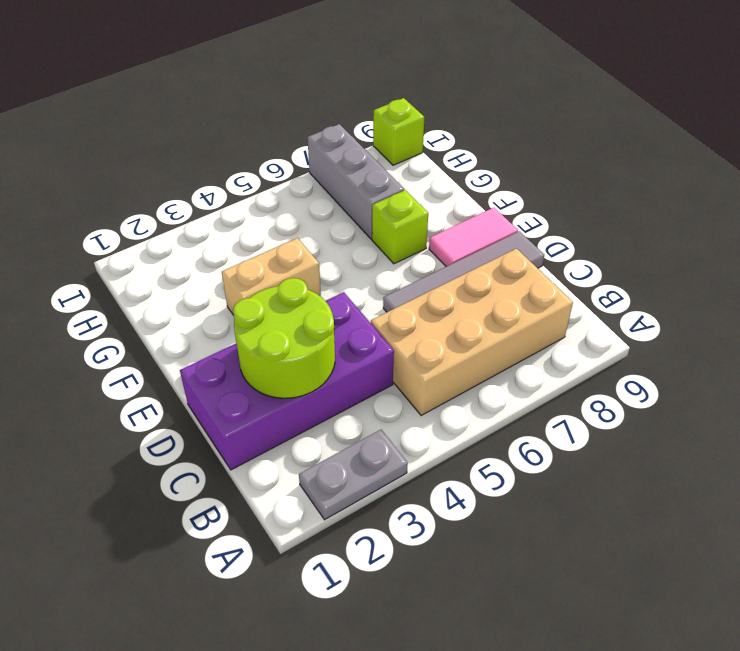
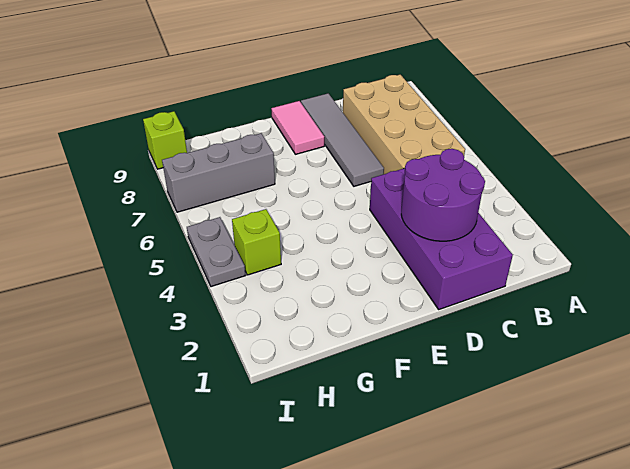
grey 1x2 plate [299,430,408,520] -> grey 1x2 plate moved to [187,217,246,287]
lime 2x2 round brick [233,278,335,398] -> purple 2x2 round brick [401,149,485,241]
tan 1x2 brick [222,238,321,315] -> none
lime 1x1 brick [372,190,428,264] -> lime 1x1 brick moved to [232,209,281,275]

